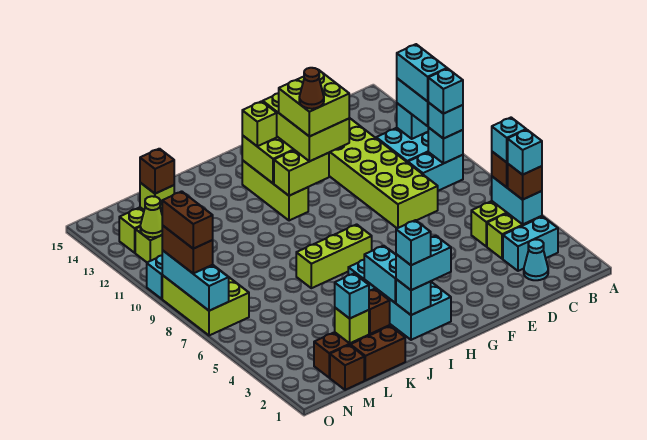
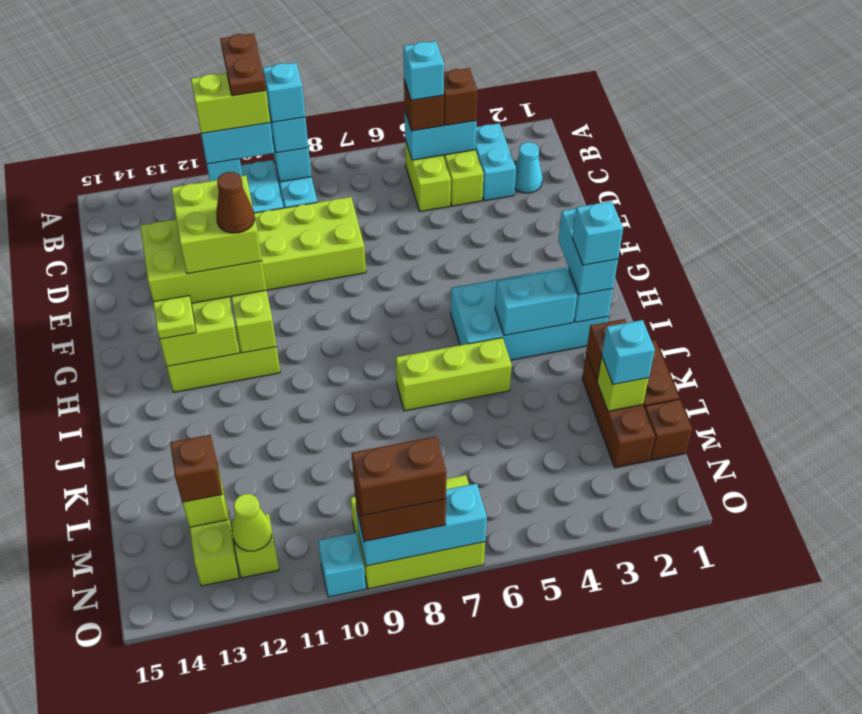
none -> brown 1x2 plate [220,33,266,96]
cyan 1x1 brick [508,130,542,175] -> none
cyan 1x2 brick [397,44,447,101] -> lime 1x2 brick [191,73,270,134]
lime 1x3 brick [296,224,372,288] -> lime 1x3 brick turned to [396,338,512,411]
lime 1x1 brick [242,101,277,146] -> lime 1x1 plate [153,296,196,339]

